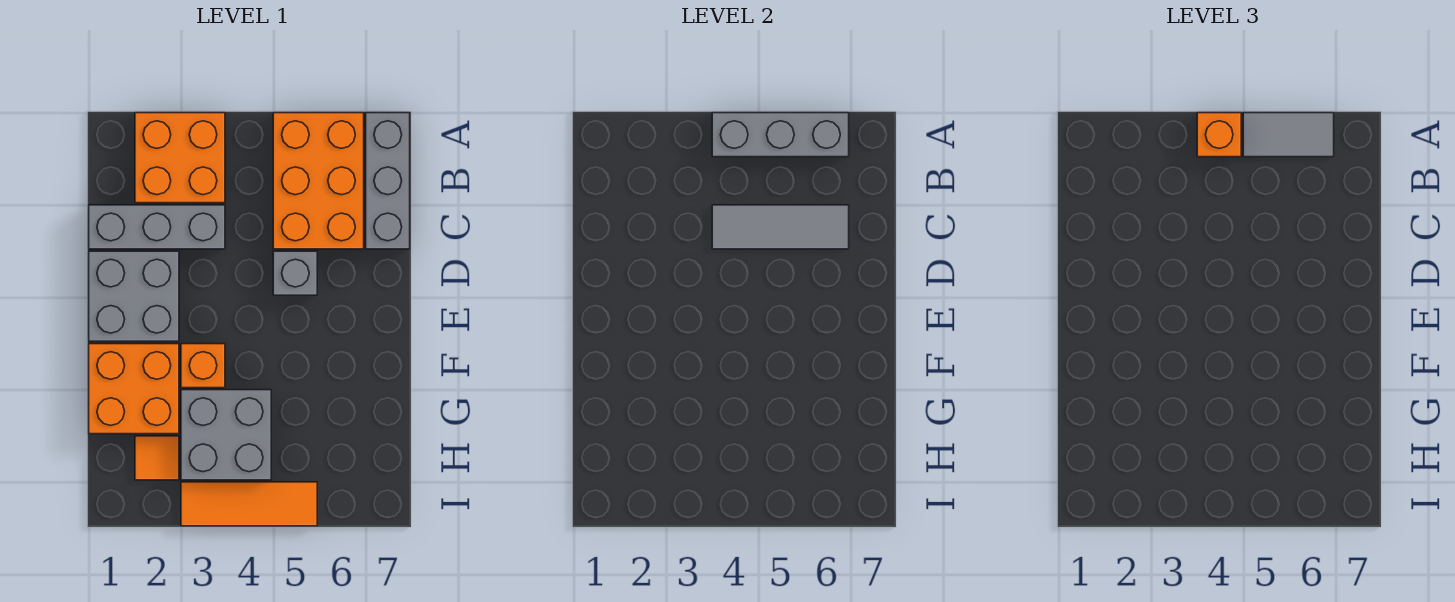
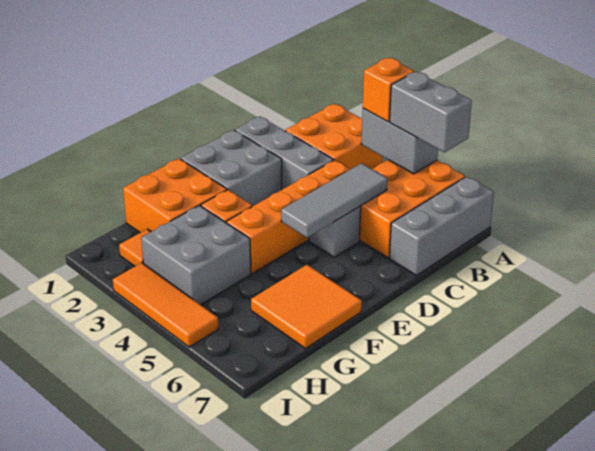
grey 1x3 brick [712,113,849,157] -> grey 1x2 brick [361,109,438,174]
grey 1x2 tile [1243,113,1334,157] -> grey 1x2 brick [390,72,472,152]
none -> orange 1x4 brick [226,160,350,274]
grey 1x3 tile [712,205,849,249] -> grey 1x3 tile turned to [281,163,387,238]
none -> orange 2x2 tile [251,265,362,349]

